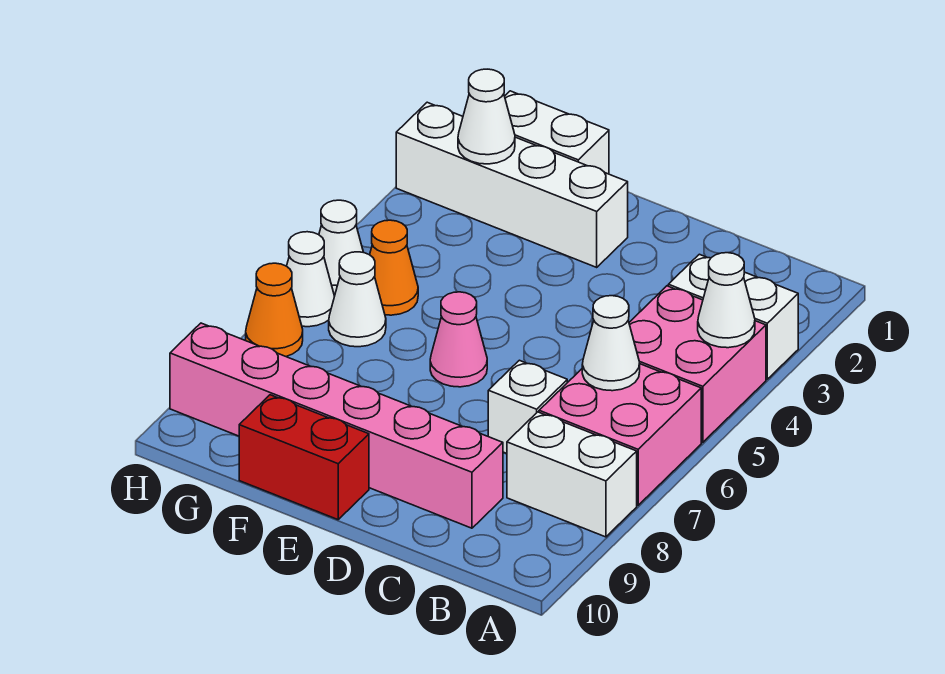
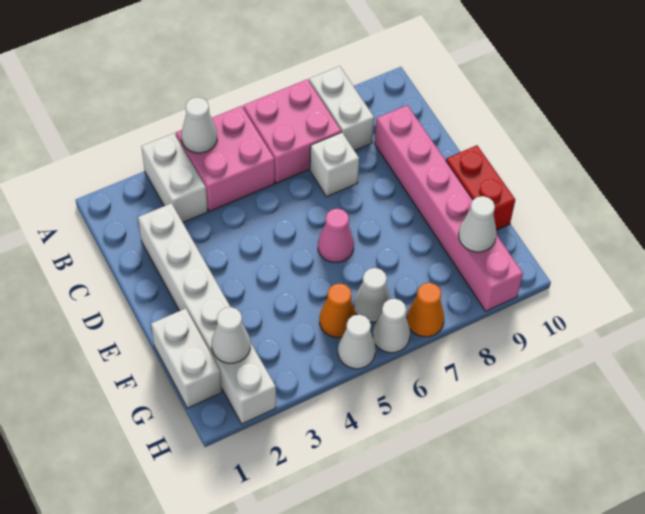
white 1x1 cone [582,296,640,391] -> white 1x1 cone moved to [459,196,497,252]
white 1x4 brick [396,102,628,267] -> white 1x6 brick [138,203,276,424]

